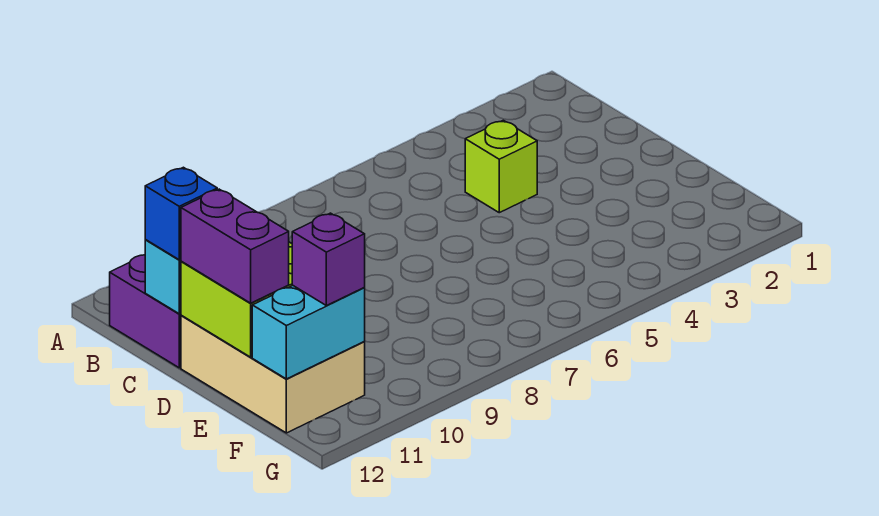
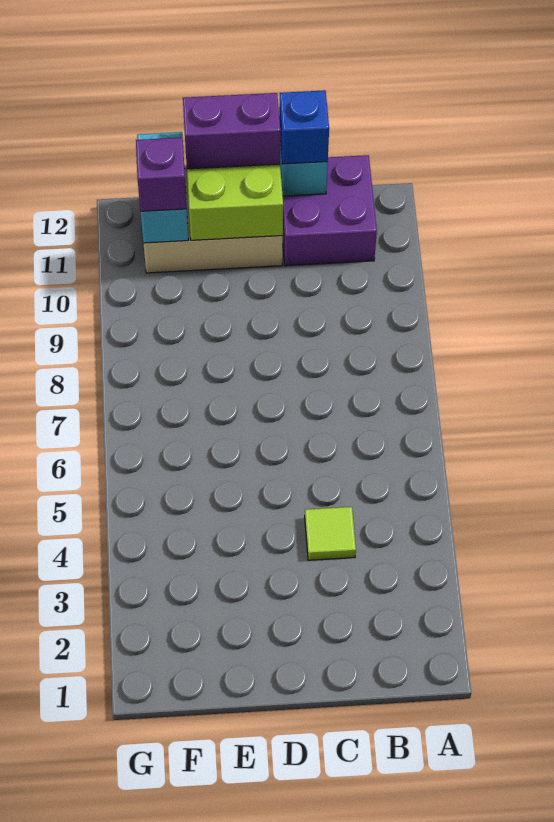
lime 1x1 brick [465,120,537,213] -> lime 1x1 tile [305,507,356,560]

